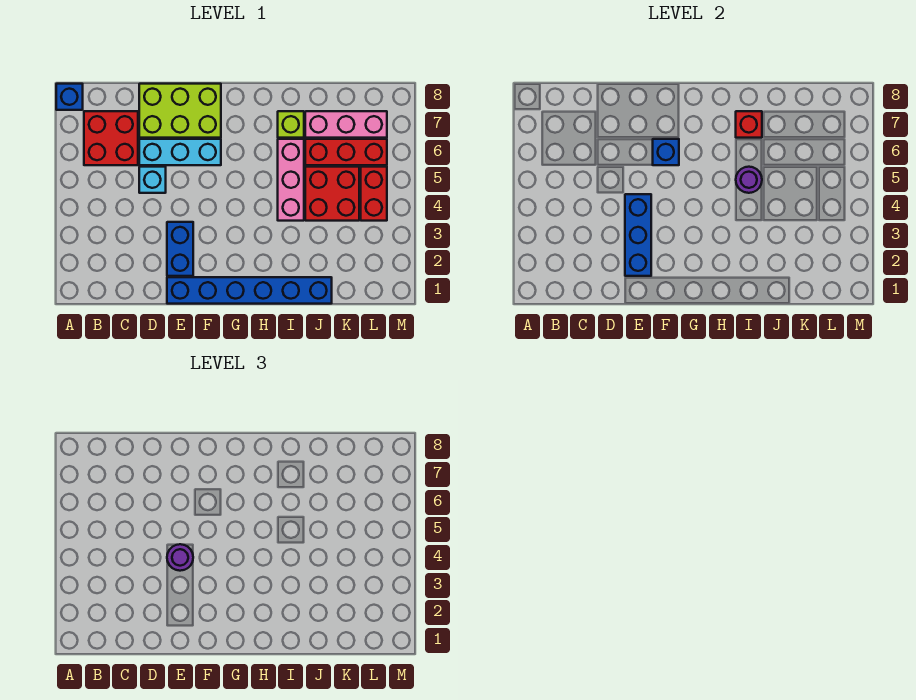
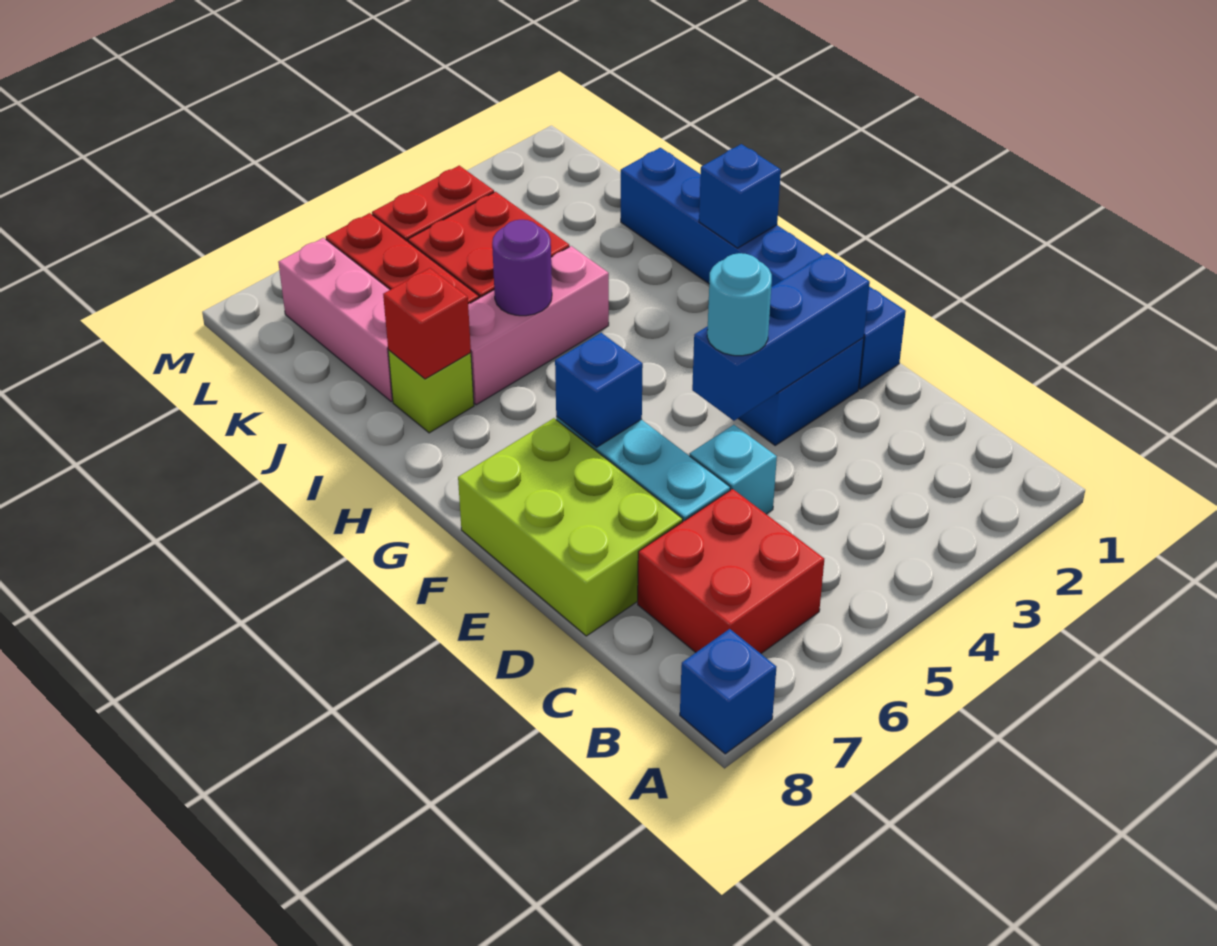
purple 1x1 round brick [167,544,193,571] -> cyan 1x1 round brick [707,253,772,356]
none -> blue 1x1 brick [699,144,781,248]

